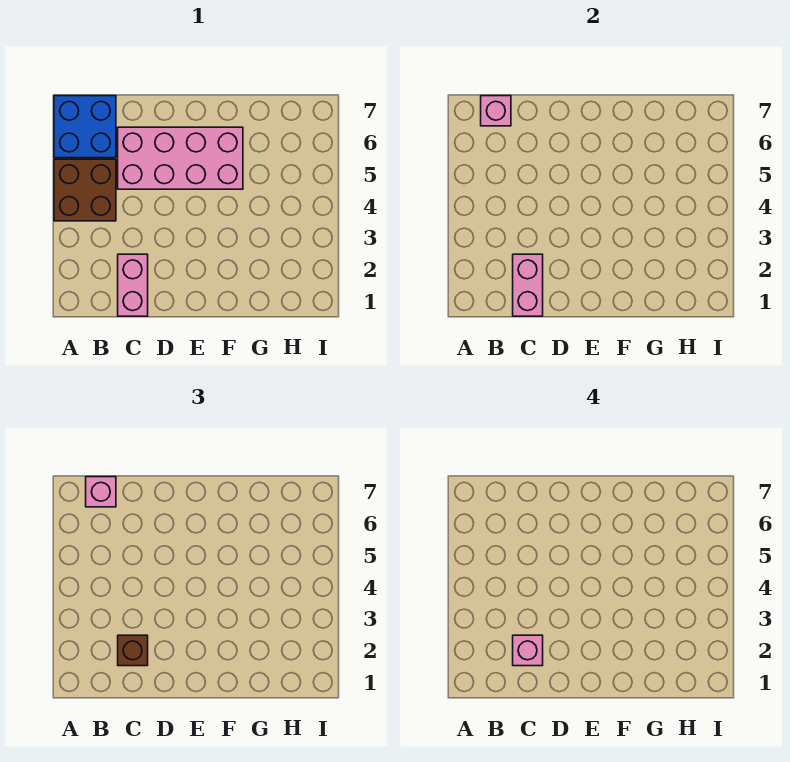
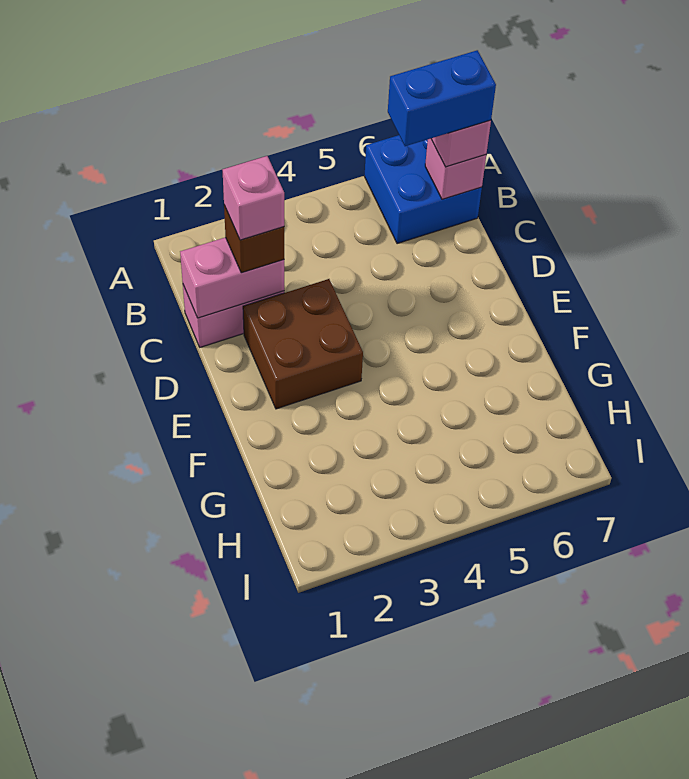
brown 2x2 brick [54,159,116,221] -> brown 2x2 brick moved to [243,279,363,409]
none -> blue 1x2 brick [388,50,496,146]
pink 2x4 brick [118,127,243,189] -> none

